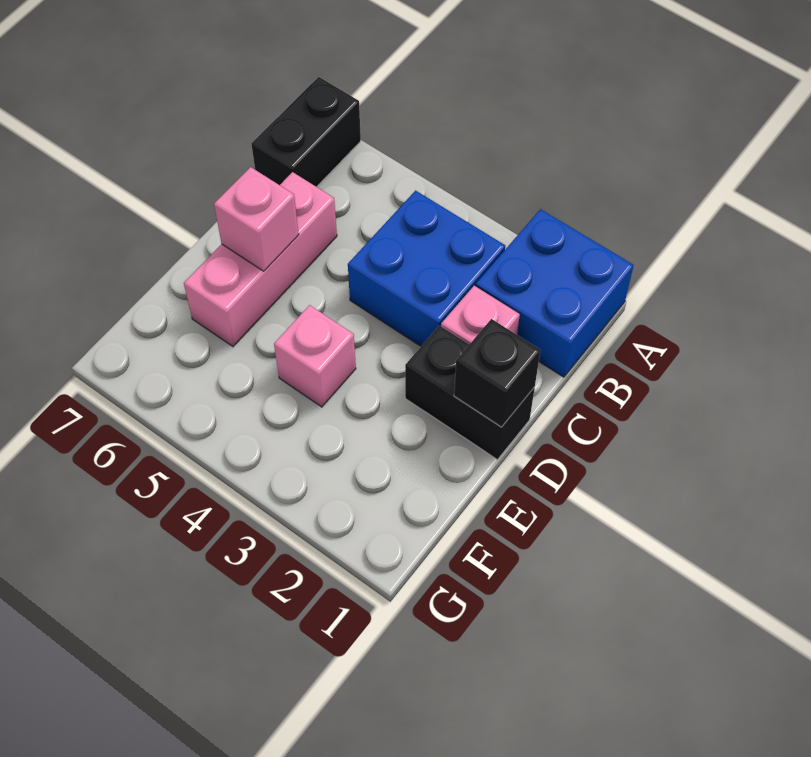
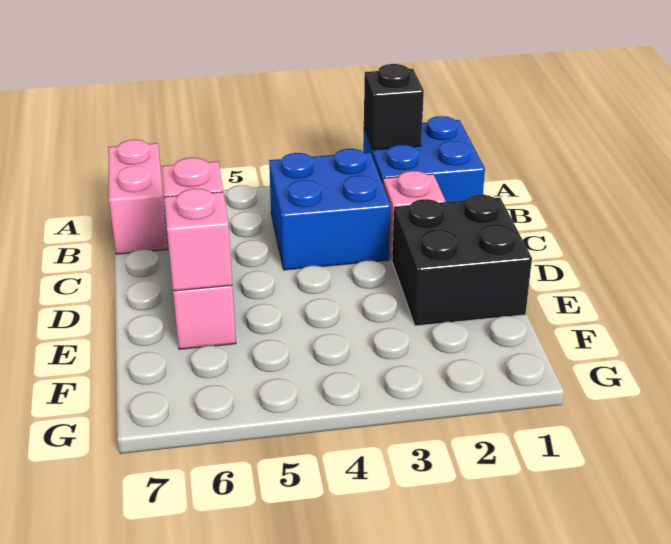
black 1x2 brick [251,77,361,187] -> pink 1x2 brick [108,140,168,254]
black 1x2 brick [405,326,535,460] -> black 2x2 brick [392,195,532,326]
black 1x1 brick [454,319,541,427] -> black 1x1 brick moved to [364,64,424,150]
pink 1x1 brick [274,305,356,407] -> pink 1x1 brick moved to [164,189,232,291]

